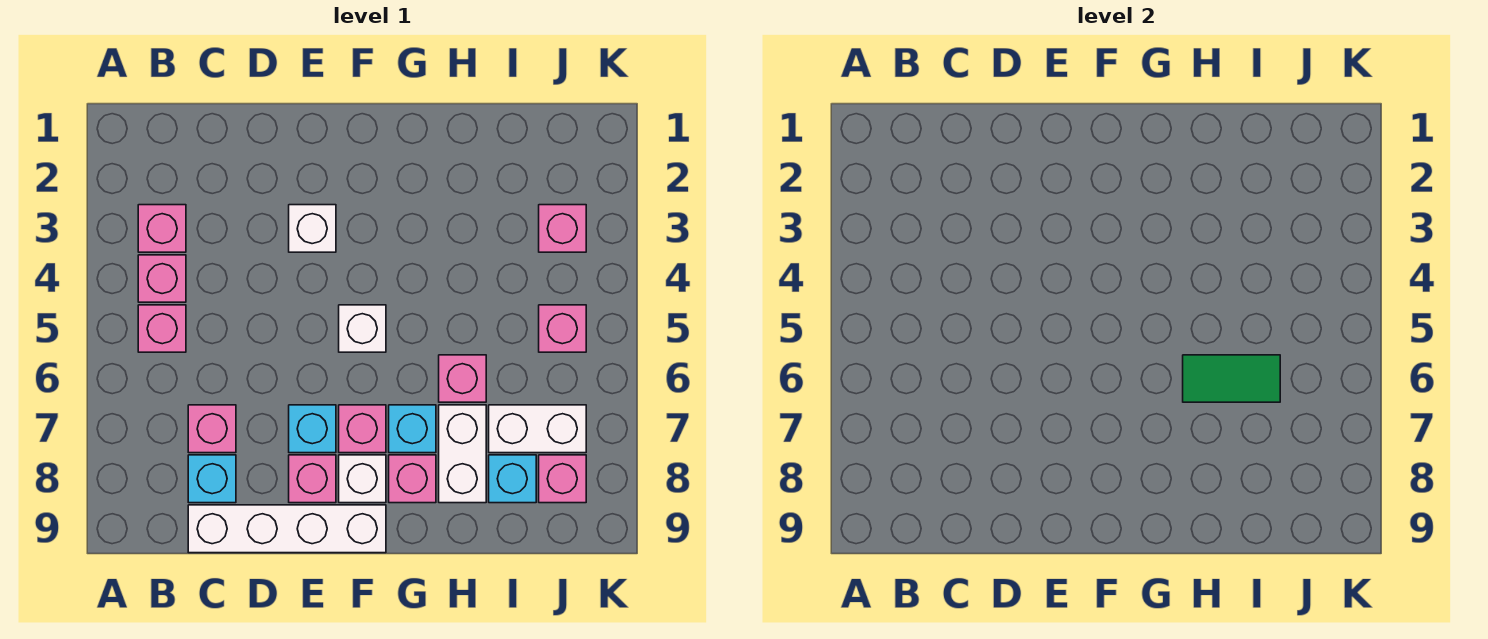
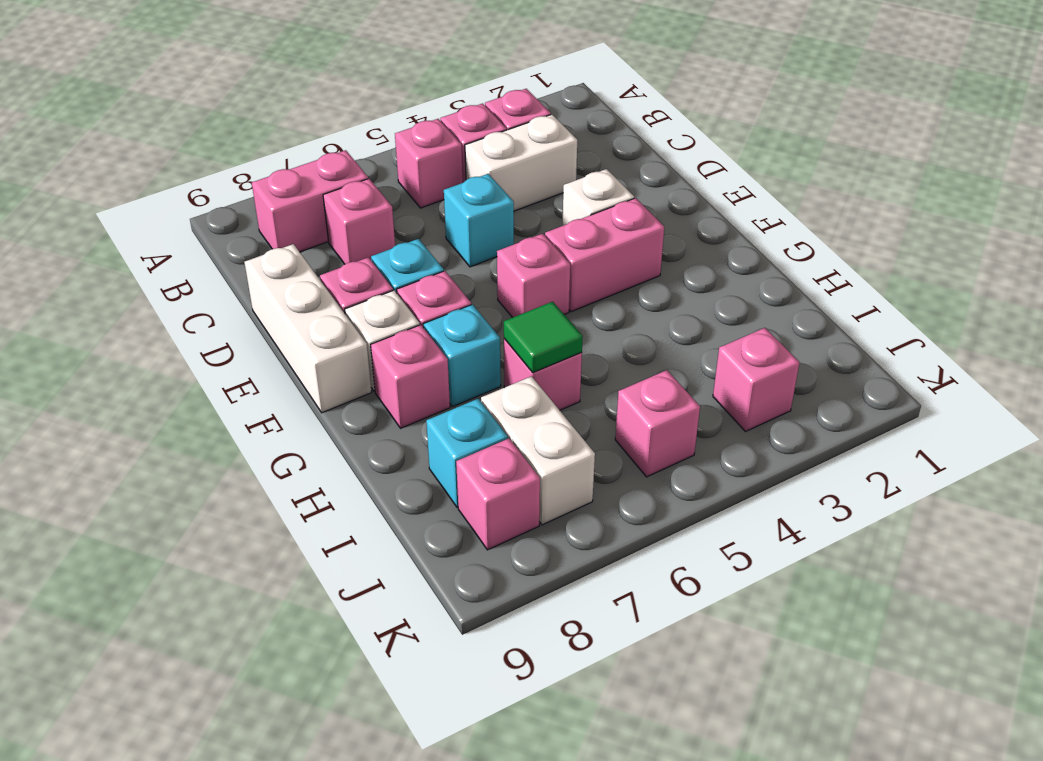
none -> pink 1x2 brick [252,150,368,252]
cyan 1x1 brick [188,455,236,503] -> cyan 1x1 brick moved to [444,174,514,267]
white 1x4 brick [188,505,386,553] -> white 1x3 brick [244,244,372,413]
none -> pink 1x2 brick [545,198,664,312]
white 1x1 brick [339,305,386,352] -> pink 1x1 brick [497,234,570,318]
green 1x2 tile [1183,355,1280,402] -> green 1x1 tile [504,302,583,373]
white 1x2 brick [439,405,486,503] -> white 1x2 brick moved to [465,114,577,211]

